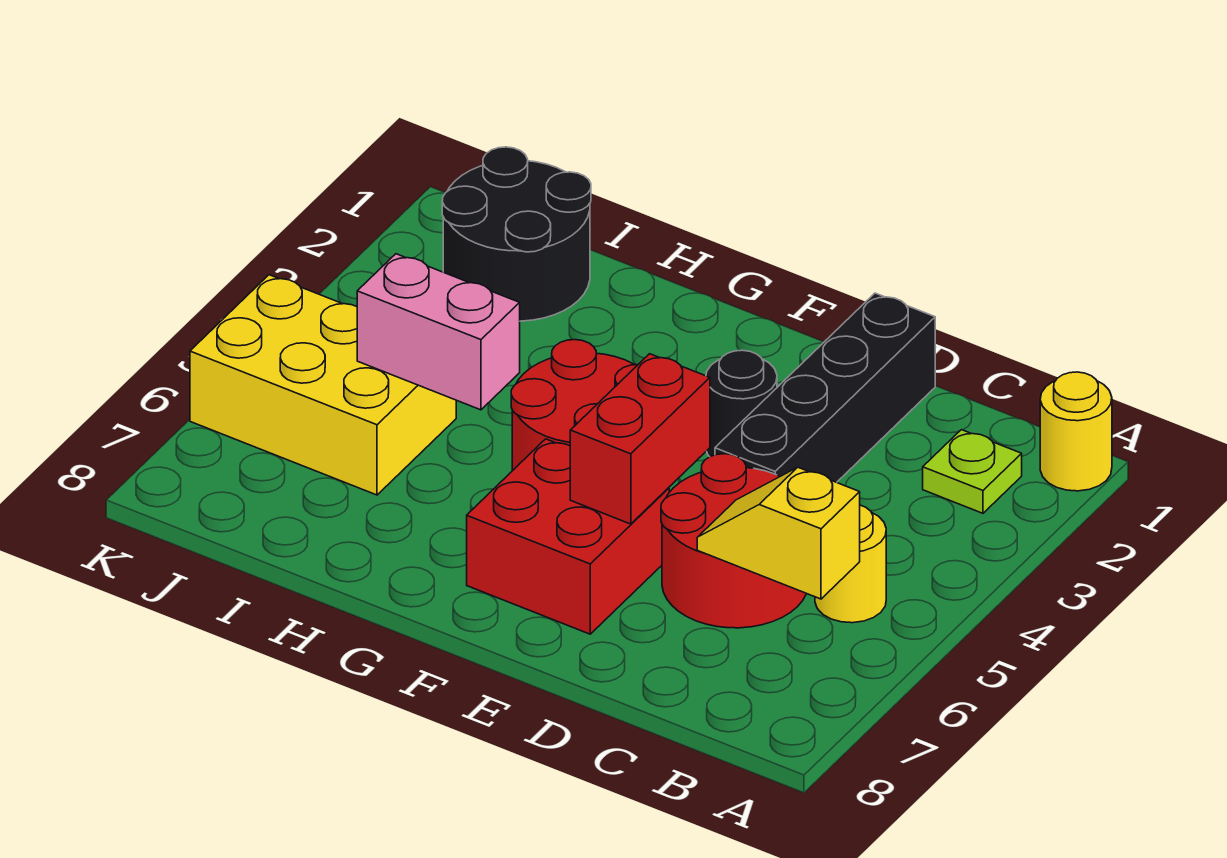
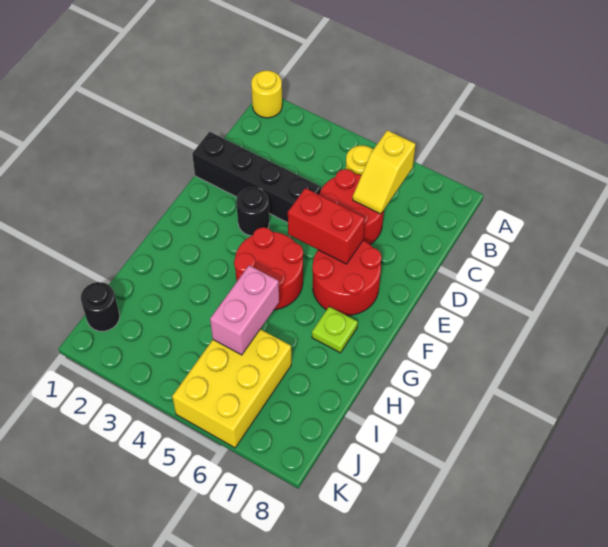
lime 1x1 plate [923,430,1022,513] -> lime 1x1 plate moved to [312,307,358,353]
red 2x2 brick [467,439,669,634] -> red 2x2 round brick [312,241,382,315]
black 2x2 round brick [442,147,591,321] -> black 1x1 round brick [81,282,120,331]

